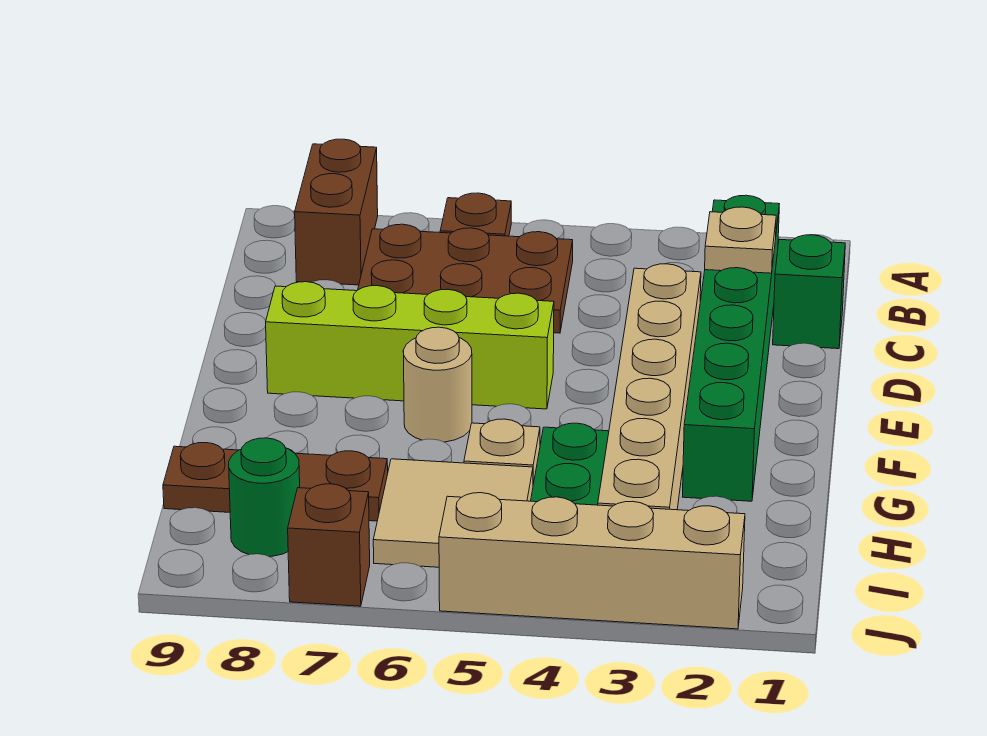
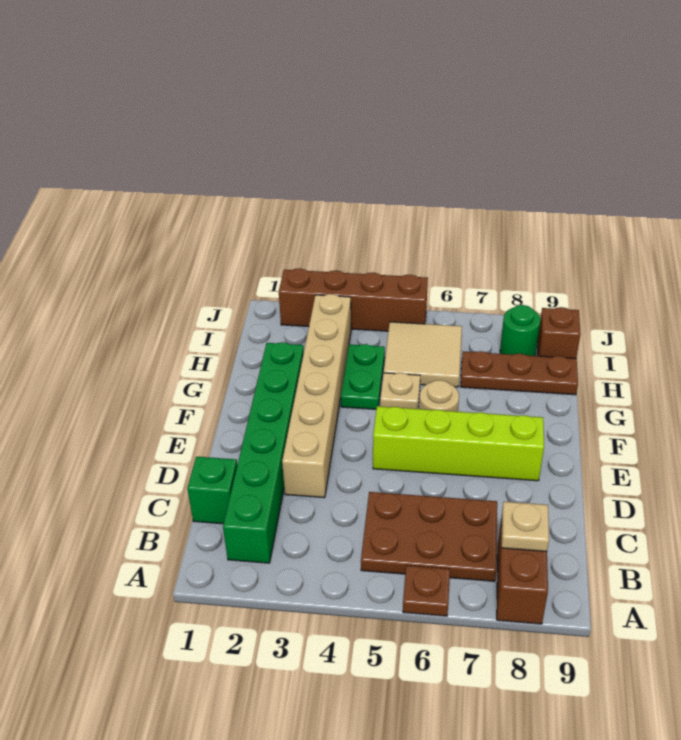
tan 1x1 plate [705,207,776,273] -> tan 1x1 plate moved to [502,502,549,552]
tan 1x4 brick [439,493,745,629] -> brown 1x4 brick [279,268,428,331]
brown 1x1 brick [288,484,370,606] -> brown 1x1 brick moved to [537,307,581,358]

